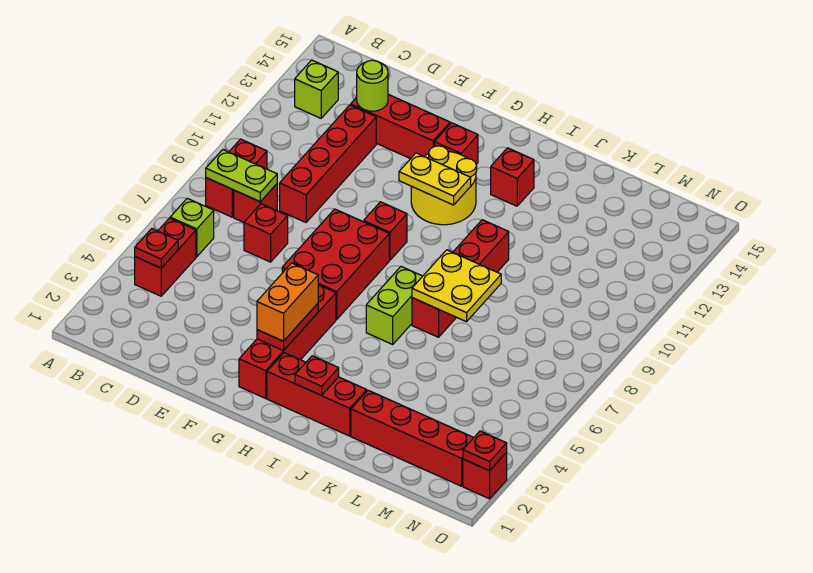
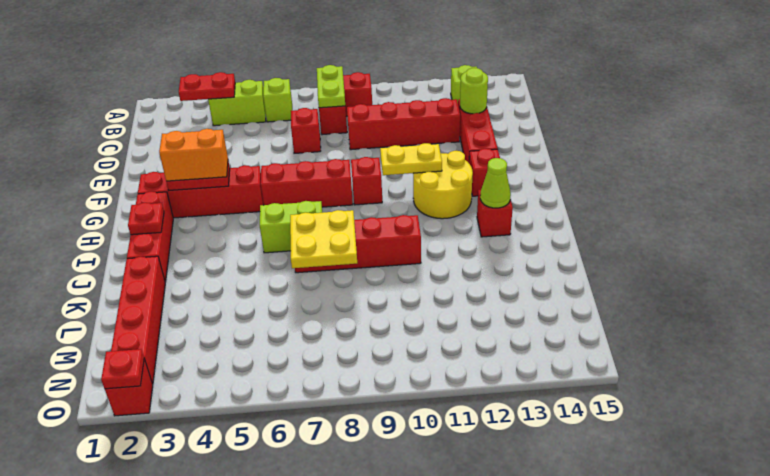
red 1x2 brick [135,218,196,296] -> lime 1x2 brick [208,80,266,126]
red 1x1 plate [135,229,178,268] -> red 1x2 plate [179,72,235,101]
red 2x3 brick [282,209,389,319] -> red 1x3 brick [261,159,353,207]
yellow 1x2 plate [399,153,471,205] -> yellow 1x2 plate turned to [380,143,442,175]
none -> lime 1x1 cone [480,158,511,208]

